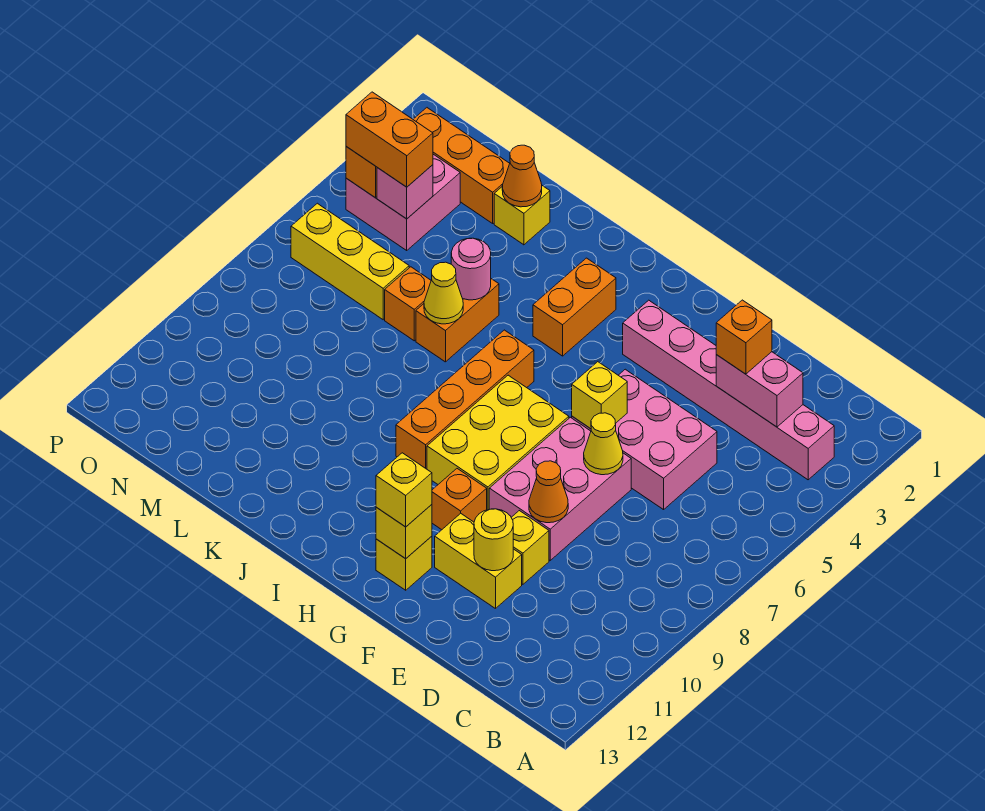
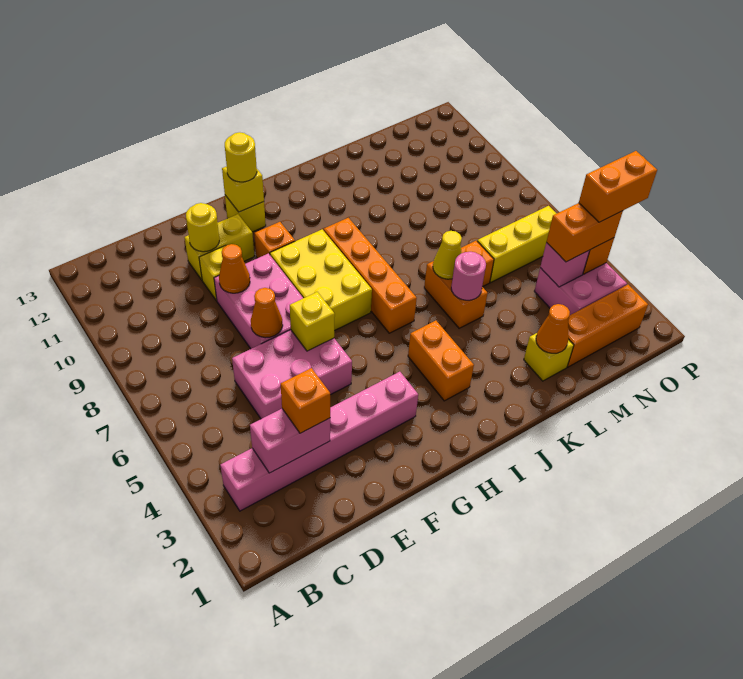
yellow 1x1 cone [584,413,623,475] -> orange 1x1 cone [251,288,283,338]
yellow 1x1 brick [376,453,432,527] -> yellow 1x1 round brick [225,132,257,182]
none -> orange 1x2 brick [579,151,657,222]

